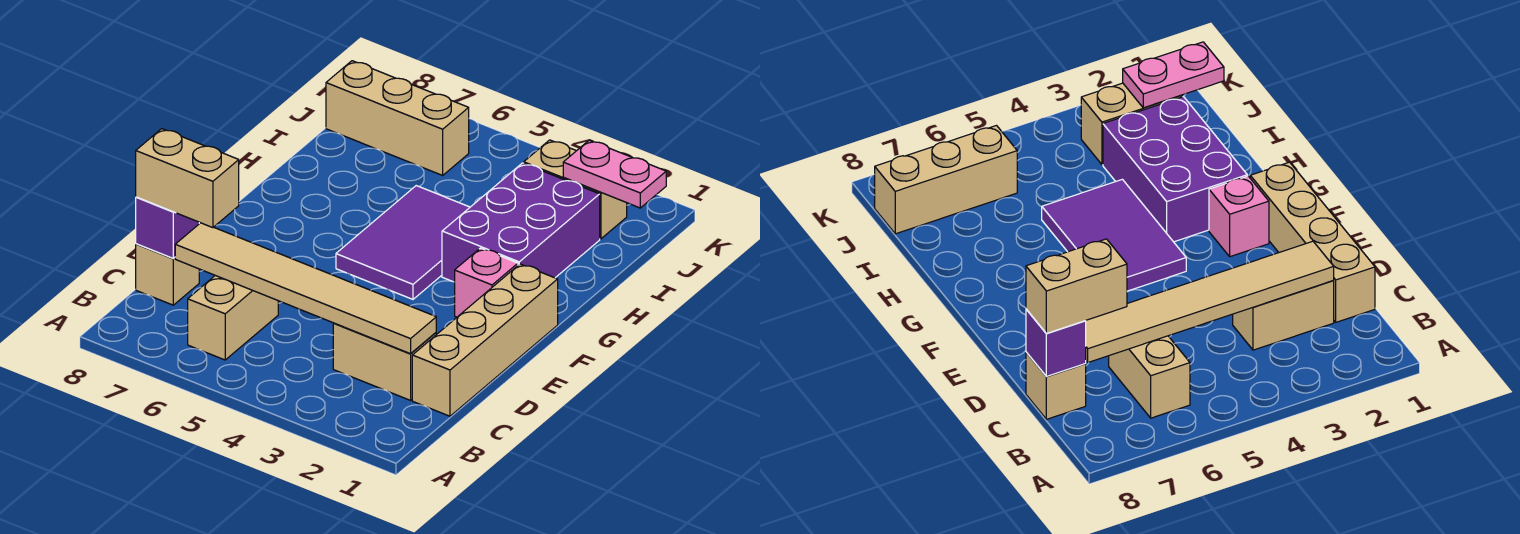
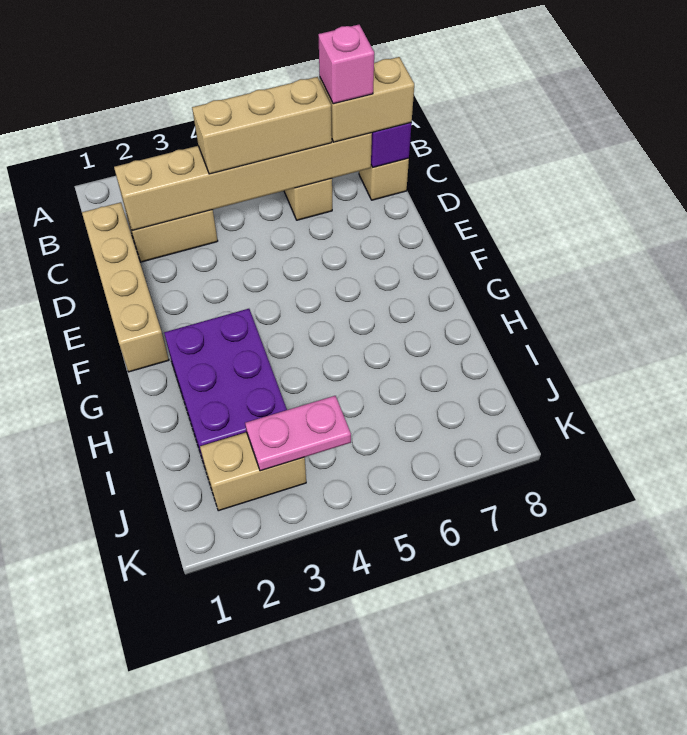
tan 1x6 tile [175,223,436,354] -> tan 1x6 brick [114,133,372,231]
pink 1x1 brick [455,248,518,317] -> pink 1x1 brick moved to [318,25,374,104]
purple 2x3 tile [336,186,470,299] -> none
pink 1x2 plate [563,140,666,208] -> pink 1x2 plate moved to [245,396,351,471]
tan 1x3 brick [326,61,469,175] -> tan 1x3 brick moved to [192,77,332,174]

